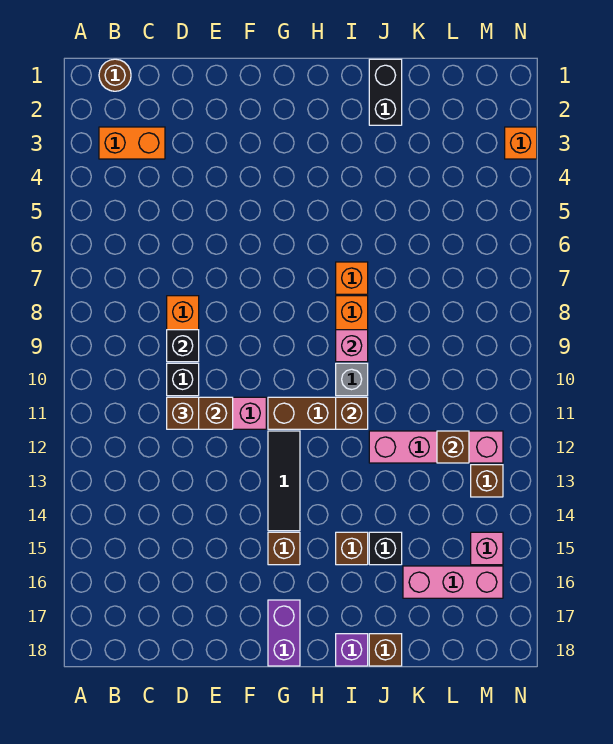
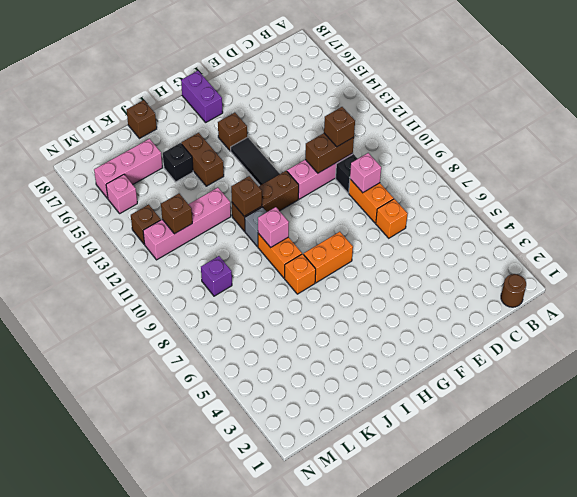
orange 1x2 brick [99,127,165,159] -> orange 1x2 brick moved to [304,232,353,283]
black 1x1 brick [167,330,199,362] -> pink 1x1 brick [350,153,381,193]
brown 1x1 brick [336,532,368,565] -> brown 1x2 brick [181,133,224,186]
purple 1x1 brick [336,634,368,666] -> purple 1x1 brick moved to [201,256,232,296]
black 1x2 brick [369,59,402,125] -> none
orange 1x1 brick [505,127,537,159] -> orange 1x1 brick moved to [376,199,408,238]

